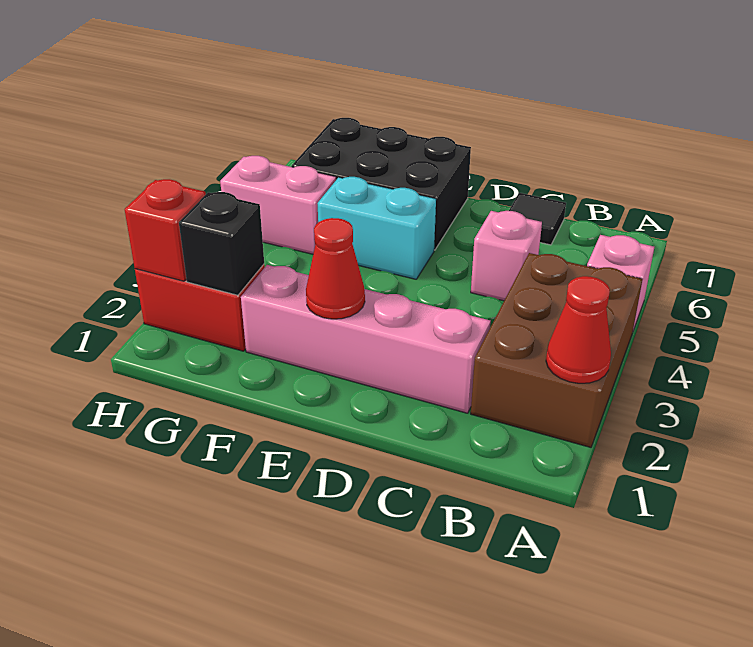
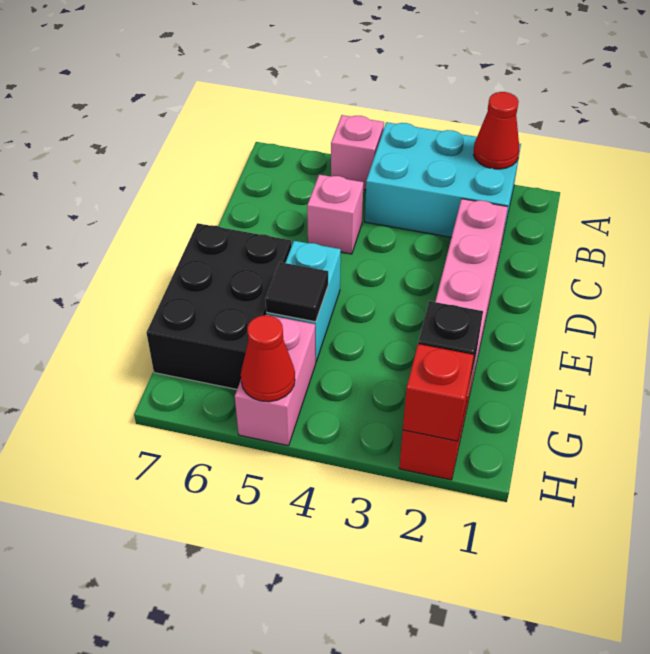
brown 2x3 brick [471,253,643,447] -> cyan 2x3 brick [365,122,521,240]
black 1x1 tile [509,193,566,245] -> black 1x1 tile moved to [265,262,328,322]
red 1x1 cone [306,218,365,319] -> red 1x1 cone moved to [241,315,295,402]

